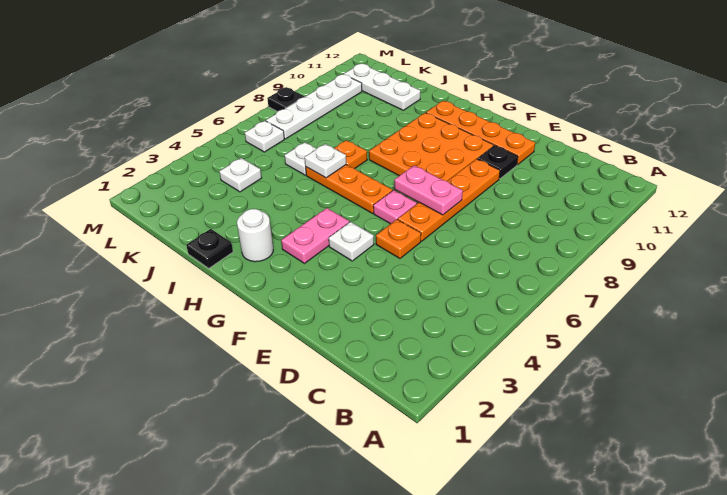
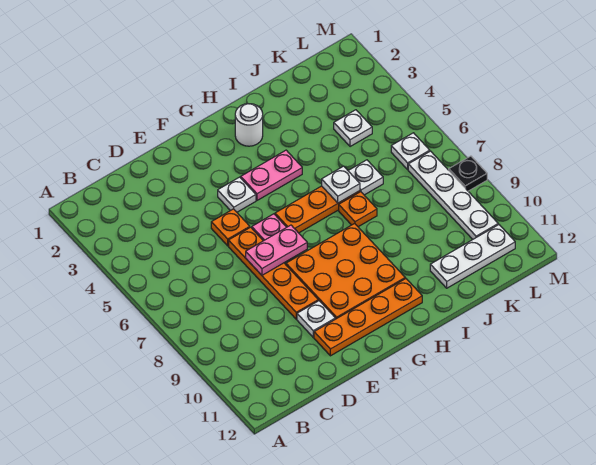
black 1x1 plate [477,145,518,179] -> white 1x1 plate [297,301,335,337]
pink 1x2 plate [281,208,349,263] -> pink 1x2 plate turned to [241,150,302,200]
black 1x1 plate [186,229,233,268] -> none

